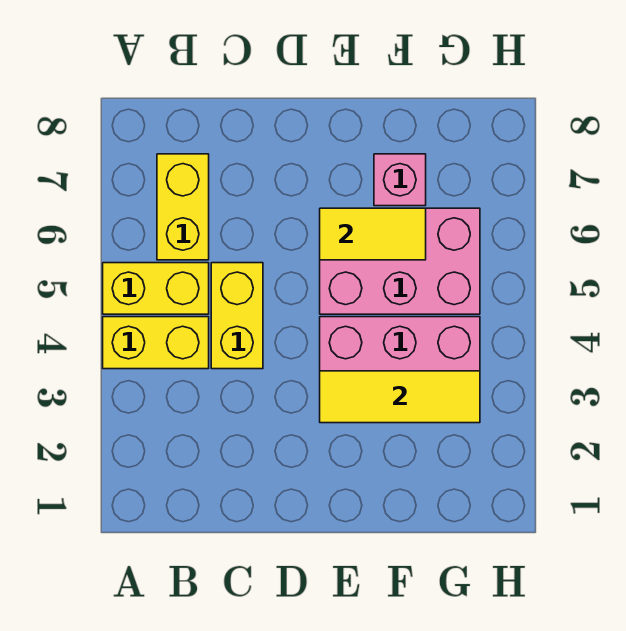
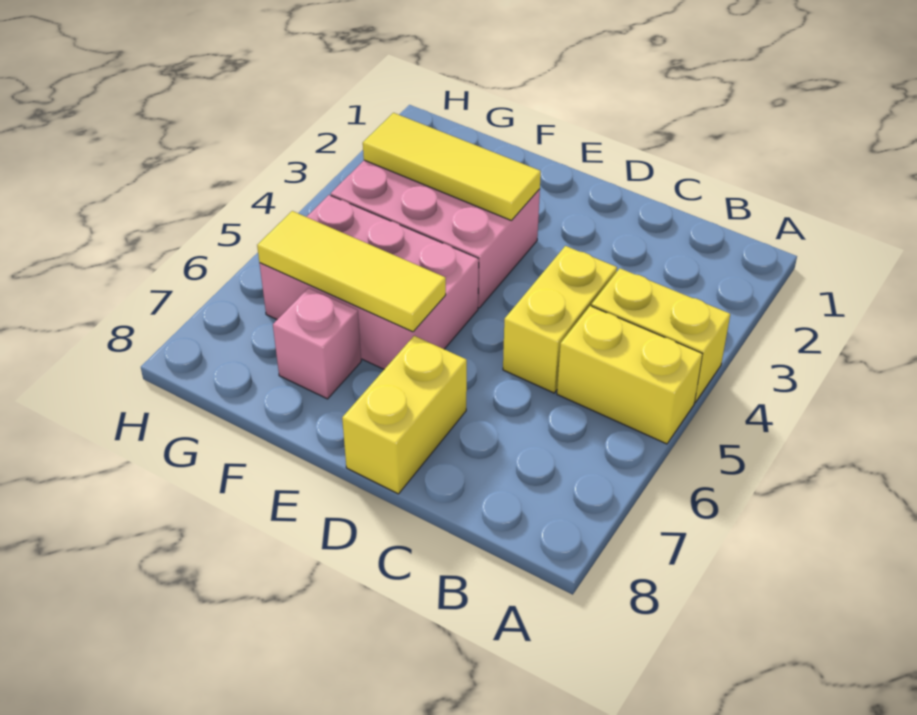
yellow 1x2 brick [157,154,209,260] -> yellow 1x2 brick moved to [342,336,467,494]
yellow 1x2 tile [320,208,426,260] -> yellow 1x3 tile [257,211,446,332]

